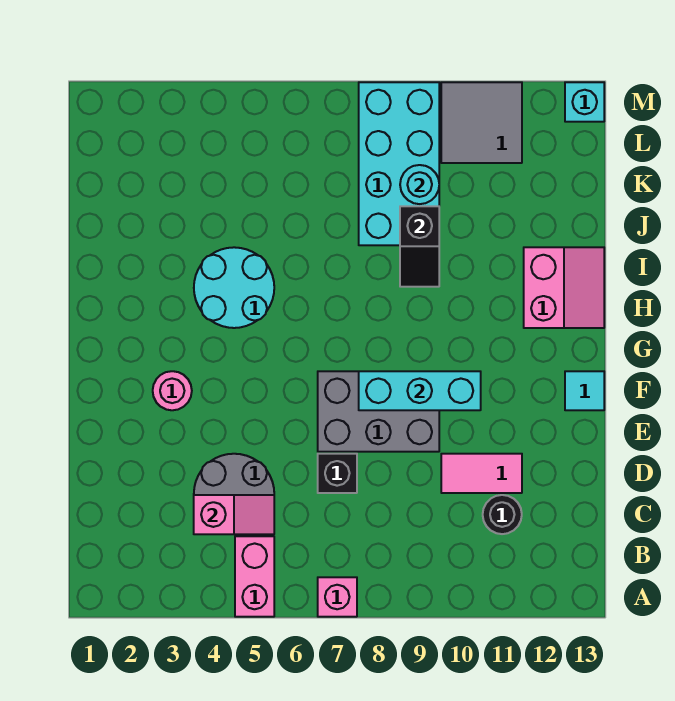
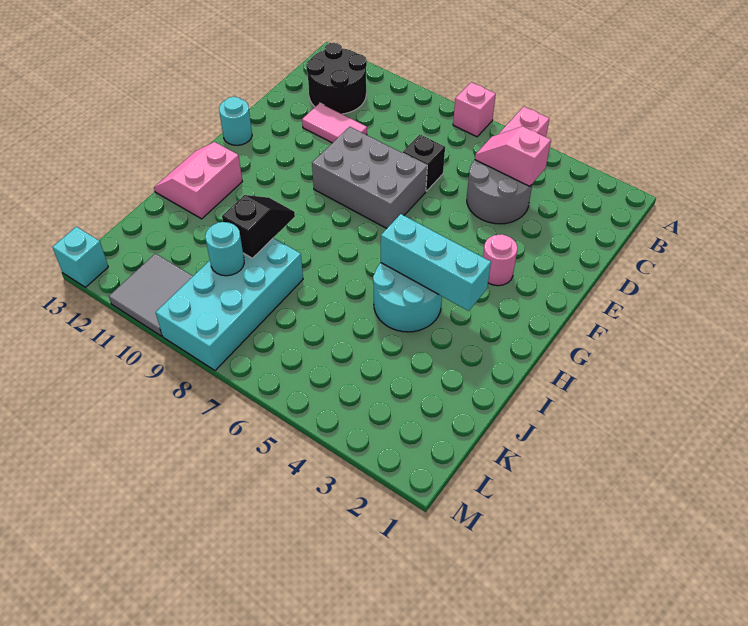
black 1x1 round brick [483,495,522,534] -> black 2x2 round brick [306,43,367,114]
cyan 1x3 brick [359,371,481,410] -> cyan 1x3 brick moved to [381,214,491,311]
cyan 1x1 tile [565,371,604,410] -> cyan 1x1 round brick [219,97,252,145]

